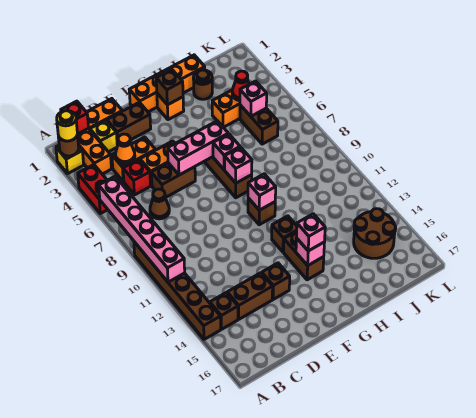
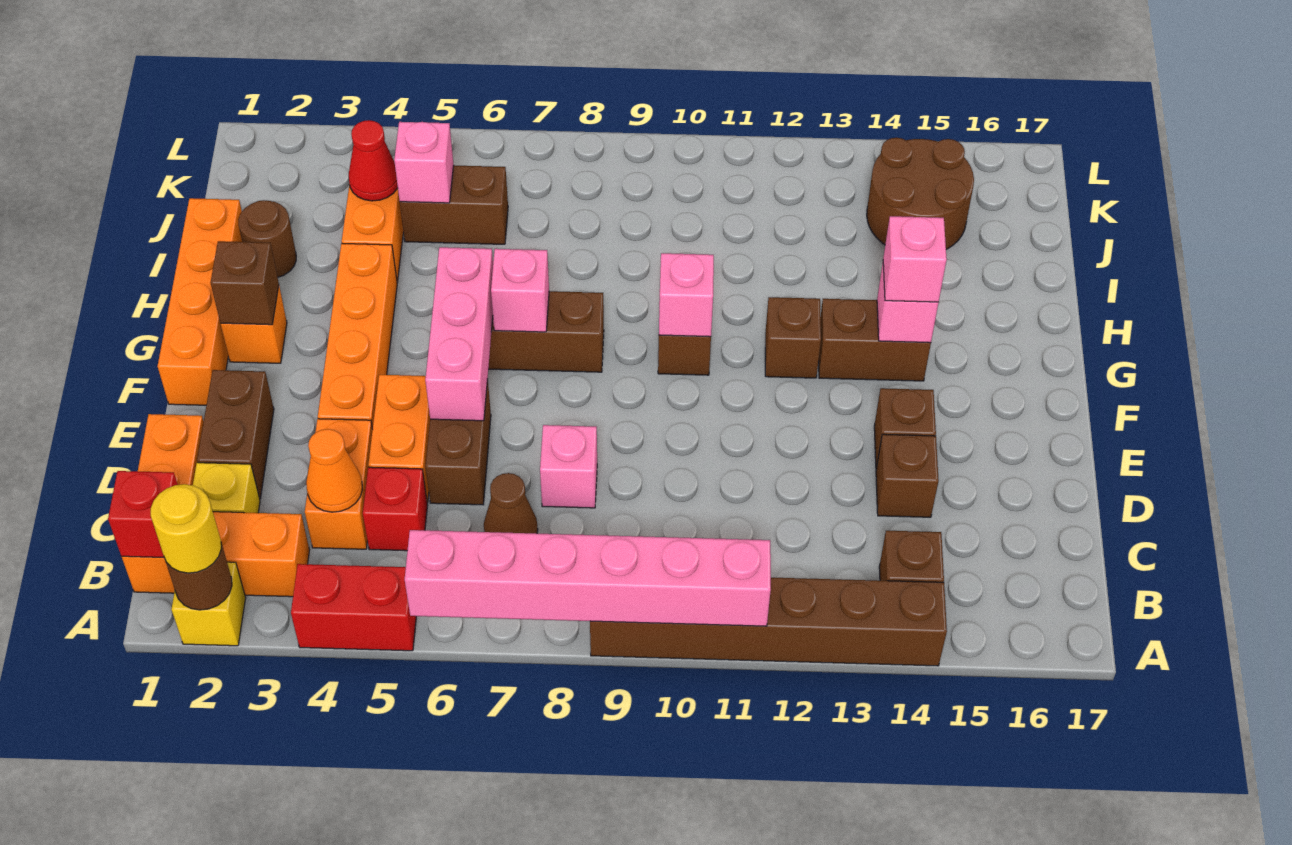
brown 1x2 brick [227,273,273,319] -> brown 1x1 brick [876,434,939,517]
none -> orange 1x4 brick [318,243,397,429]
pink 1x1 brick [225,147,252,183] -> pink 1x1 brick moved to [540,425,597,508]

